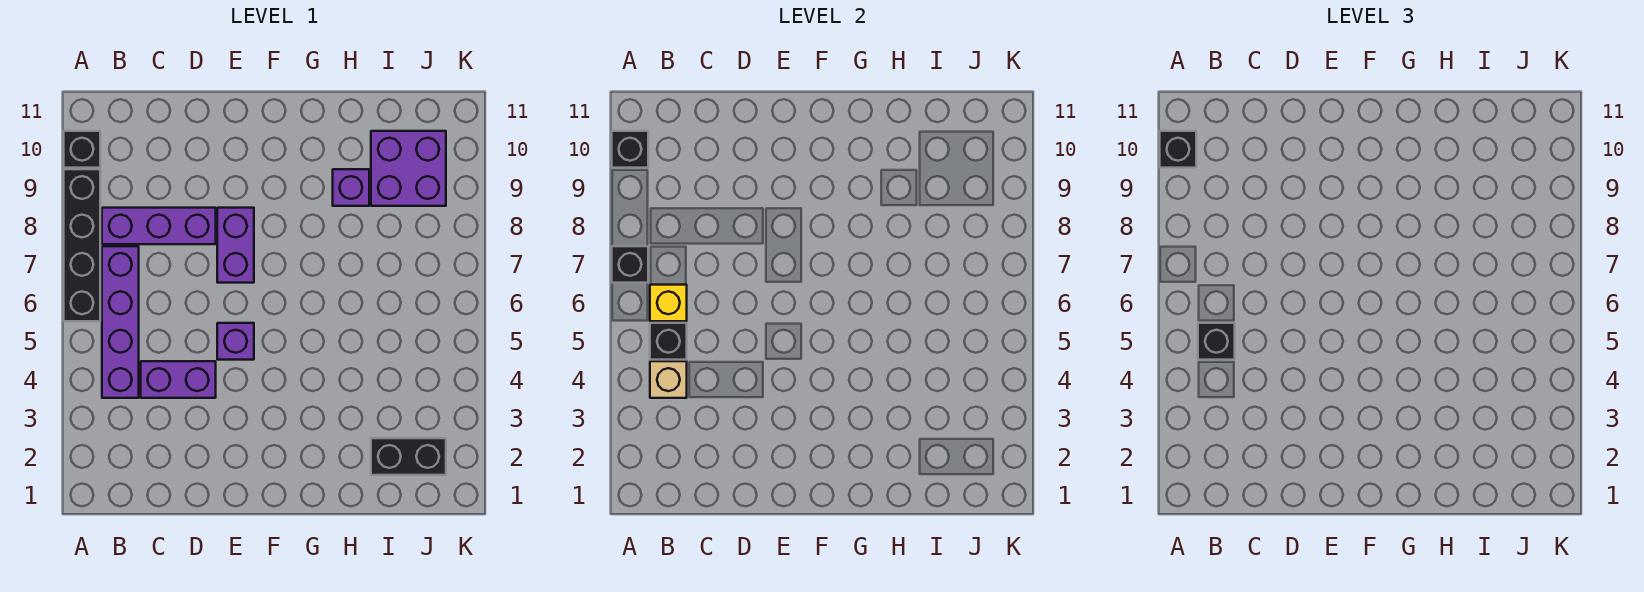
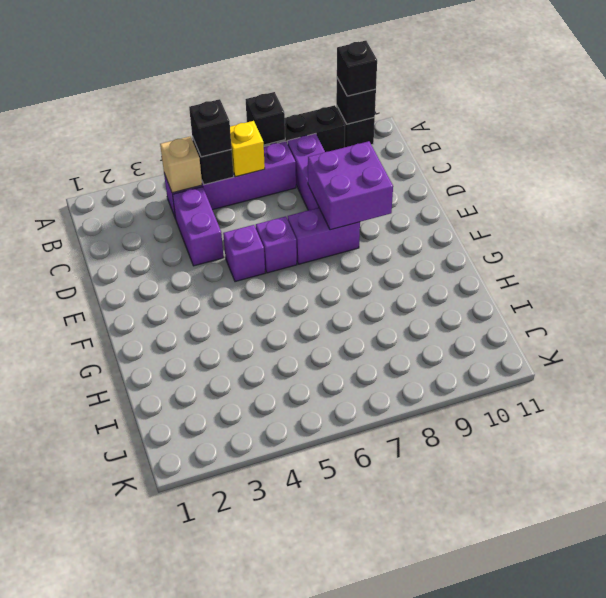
purple 1x1 brick [333,169,369,206] -> purple 1x1 brick moved to [256,216,297,273]
black 1x2 brick [371,438,446,475] -> none
purple 2x2 brick [371,131,446,206] -> purple 2x2 brick moved to [308,141,393,230]

